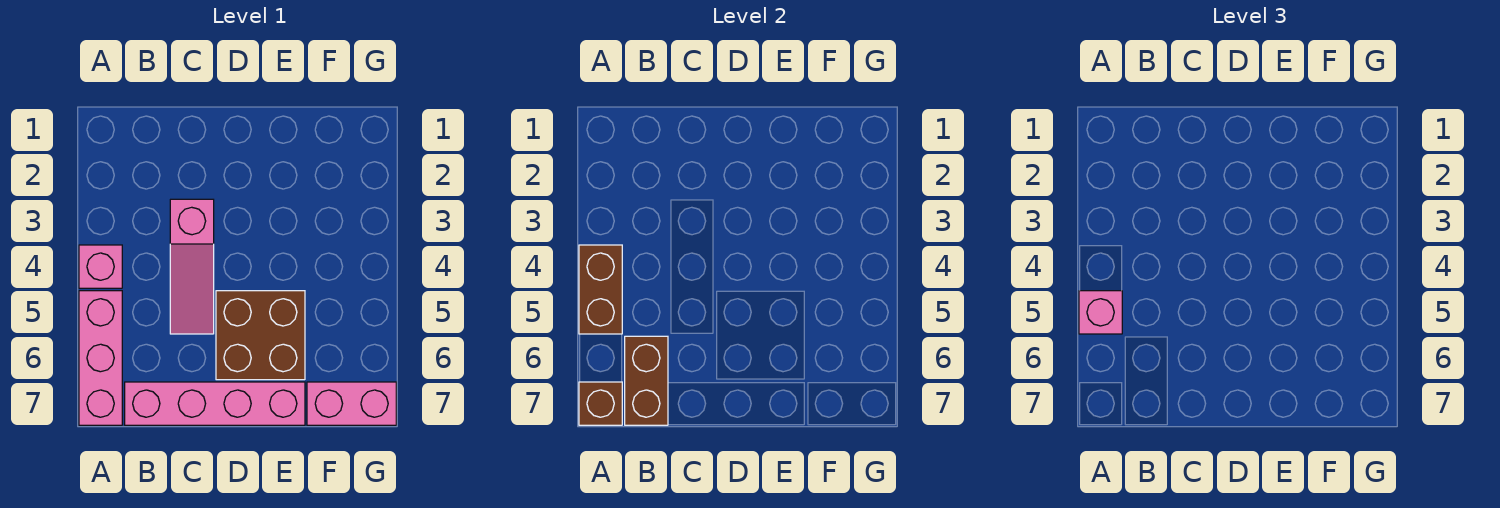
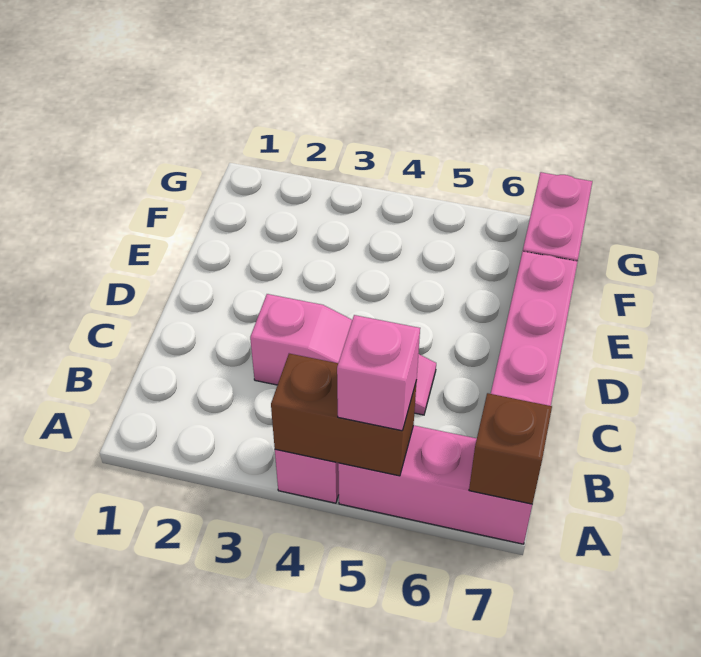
brown 1x2 brick [625,336,668,425] -> none
brown 2x2 brick [216,291,305,380] -> none

